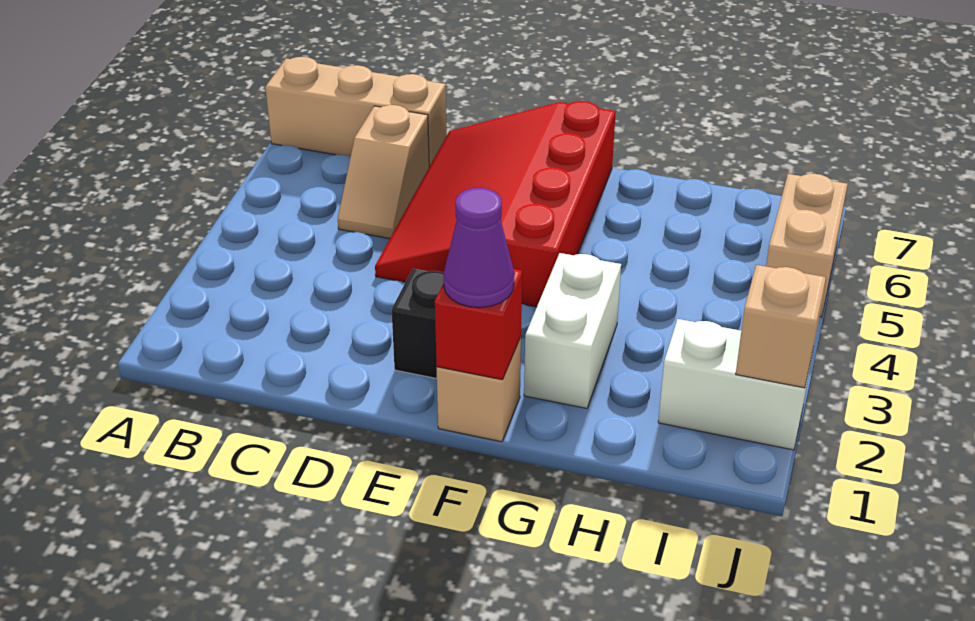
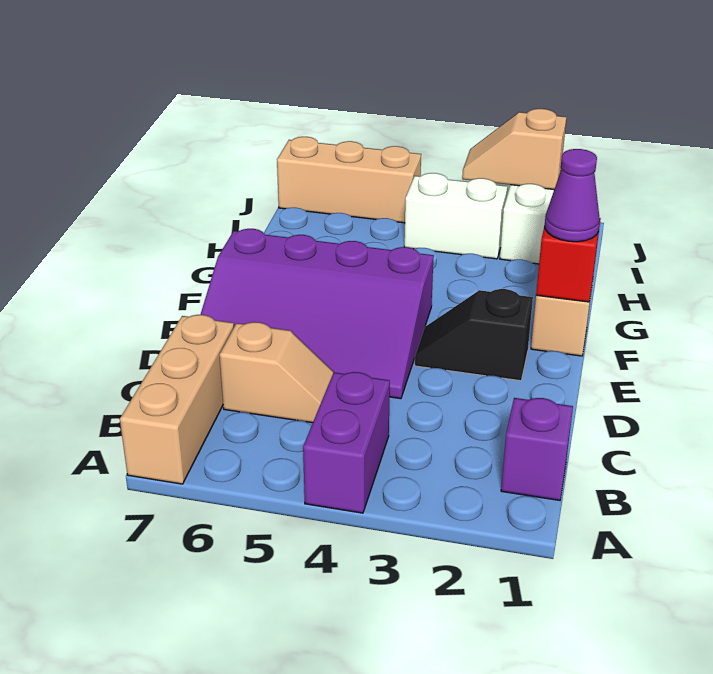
none -> purple 1x2 brick [303,372,390,513]
none -> purple 1x1 brick [501,398,573,500]
red 3x4 slope [375,101,616,307] -> purple 3x4 slope [200,229,434,399]
white 1x2 brick [524,253,621,408] -> white 1x2 brick moved to [404,173,508,259]
tan 1x2 brick [766,174,847,317] -> tan 1x3 brick [277,137,421,223]

